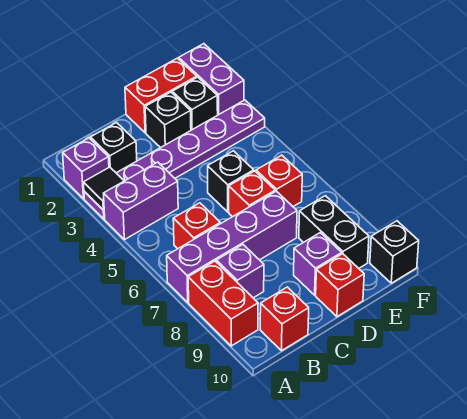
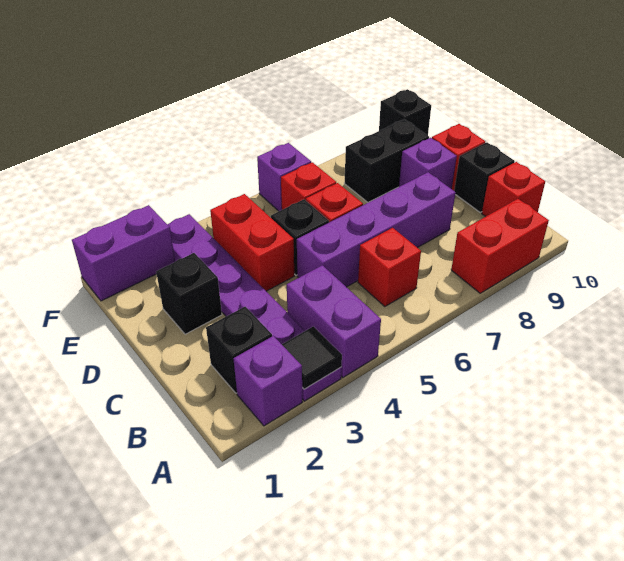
purple 1x4 brick [167,191,297,302] -> purple 1x4 brick turned to [297,172,456,287]
purple 1x1 brick [216,245,264,298] -> purple 1x1 brick moved to [257,143,311,211]
red 1x2 brick [125,58,197,133] -> red 1x2 brick moved to [210,194,294,291]
black 1x1 brick [172,77,218,130] -> black 1x1 brick moved to [454,142,515,212]

